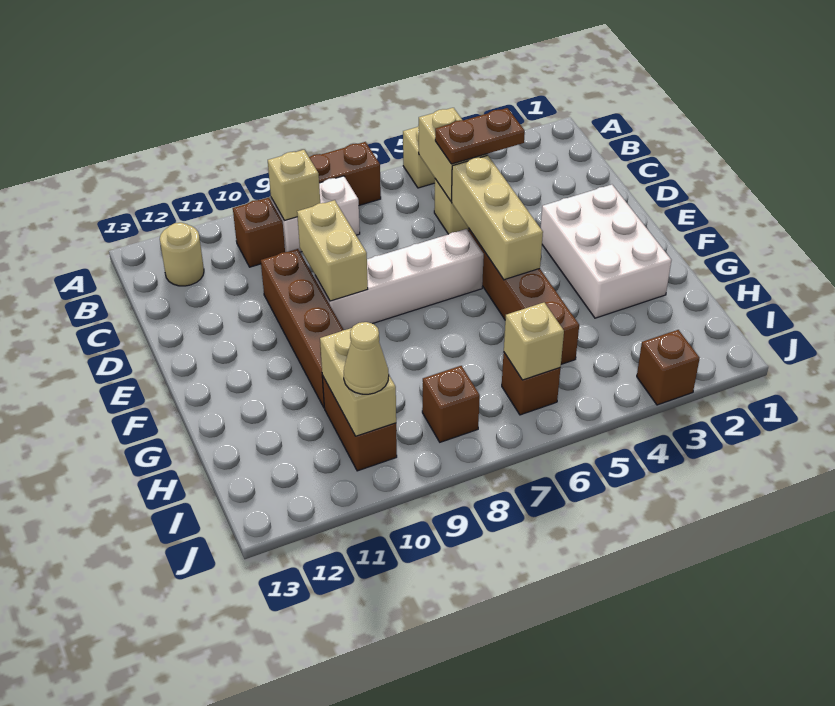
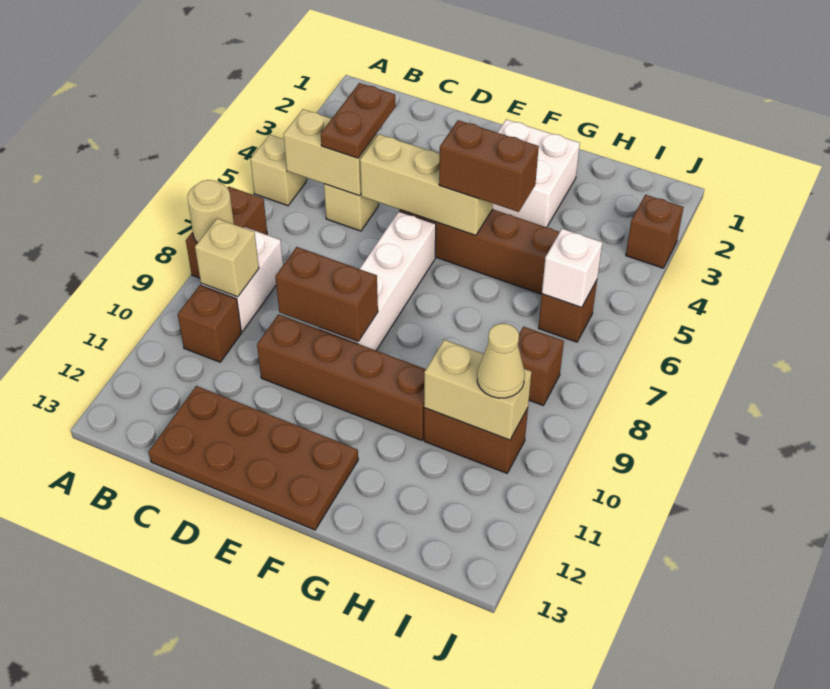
tan 1x1 round brick [160,223,204,286] -> tan 1x1 round brick moved to [187,180,234,243]
none -> brown 2x4 plate [149,386,358,530]
tan 1x2 brick [297,200,368,301] -> brown 1x2 brick [275,247,378,342]
white 2x3 brick [541,185,671,318] -> white 2x2 brick [493,119,580,227]
none -> brown 1x2 brick [439,120,539,212]
tan 1x1 brick [504,303,564,380] -> white 1x1 brick [542,229,602,308]

